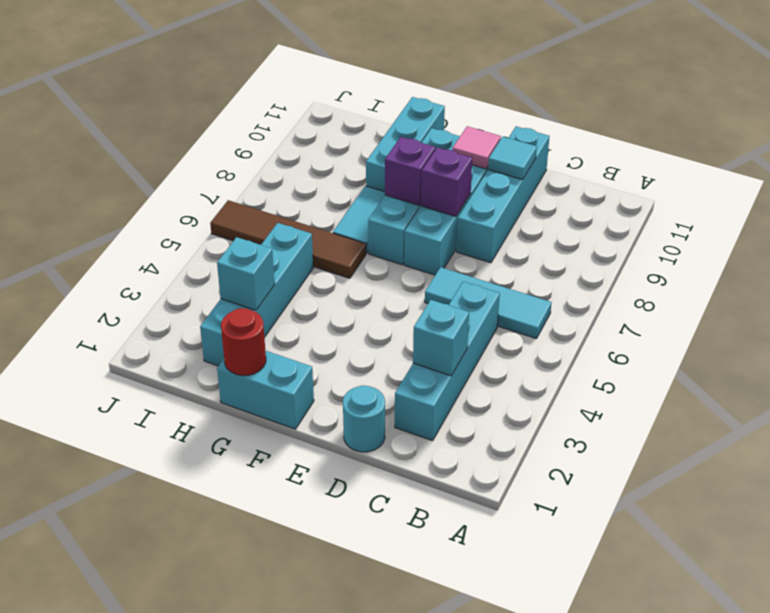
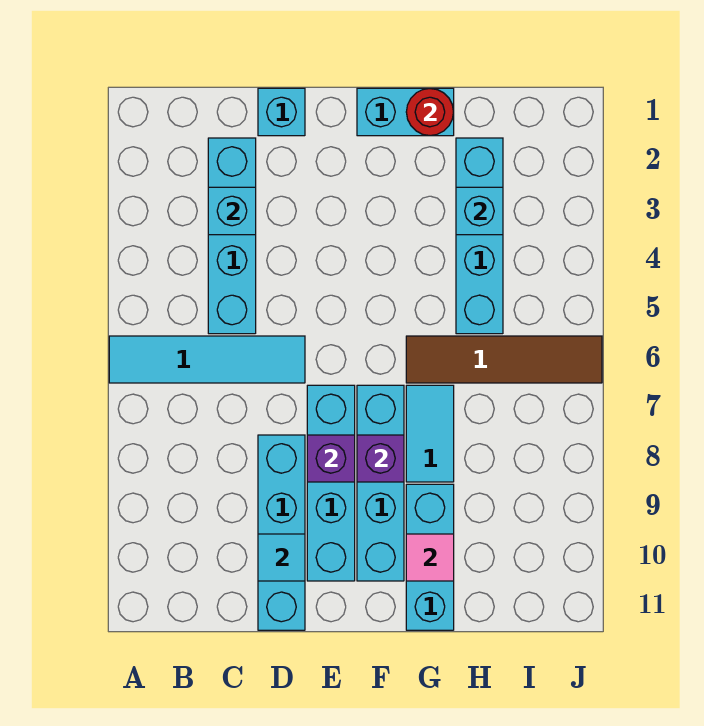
cyan 1x3 tile [425,267,552,339] -> cyan 1x4 tile [109,336,305,383]
cyan 1x1 round brick [343,385,385,452] -> cyan 1x1 brick [258,88,305,136]
pink 1x1 tile [453,126,501,169] -> pink 1x1 tile moved to [406,534,454,581]

